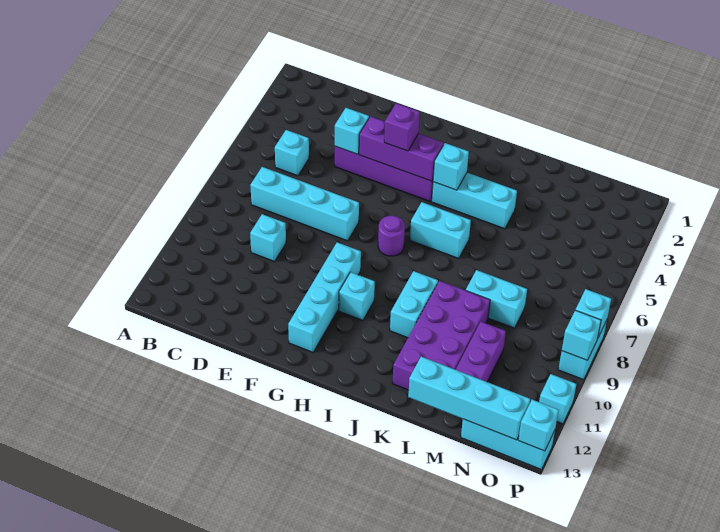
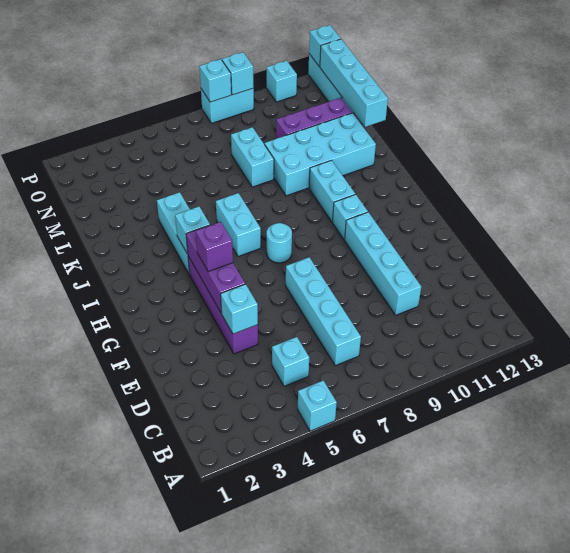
cyan 1x1 brick [250,214,286,262] -> cyan 1x1 brick moved to [298,380,337,431]
cyan 1x4 brick [288,242,361,352] -> cyan 1x4 brick turned to [345,212,421,315]
purple 1x1 round brick [378,216,405,256] -> cyan 1x1 round brick [267,223,292,263]
cyan 1x2 brick [390,271,438,338] -> cyan 1x2 brick turned to [309,160,355,222]
purple 2x4 brick [392,281,490,390] -> cyan 2x4 brick [265,113,376,196]

